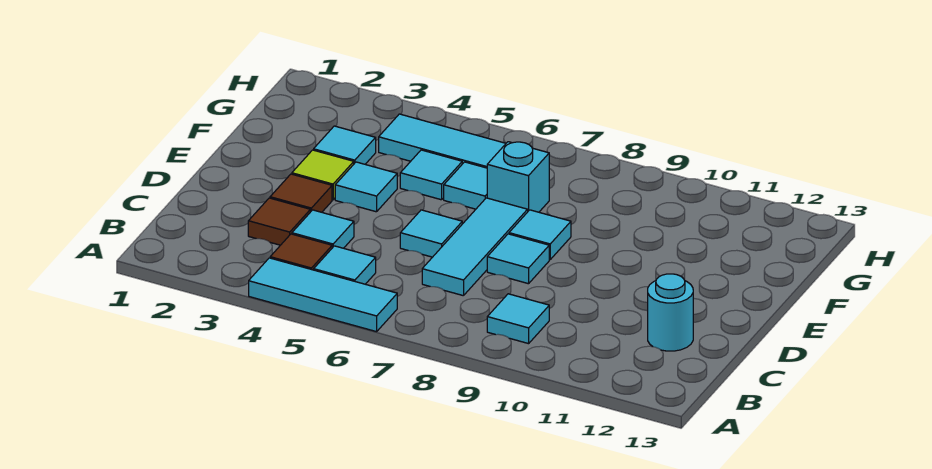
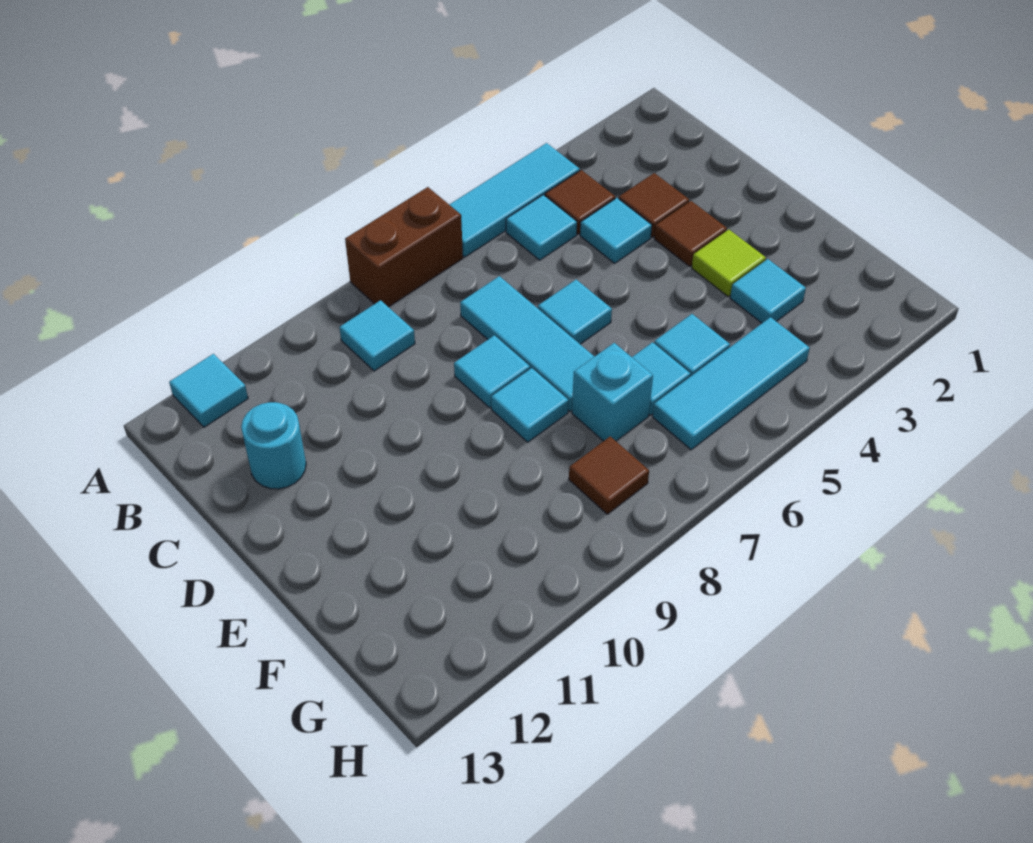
none -> brown 1x2 brick [345,187,463,307]
cyan 1x1 tile [335,162,397,212] -> cyan 1x1 tile moved to [169,354,248,427]
none -> brown 1x1 tile [569,436,649,514]

